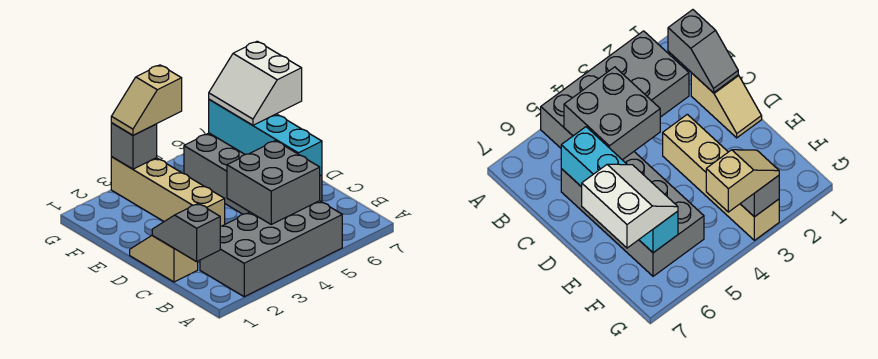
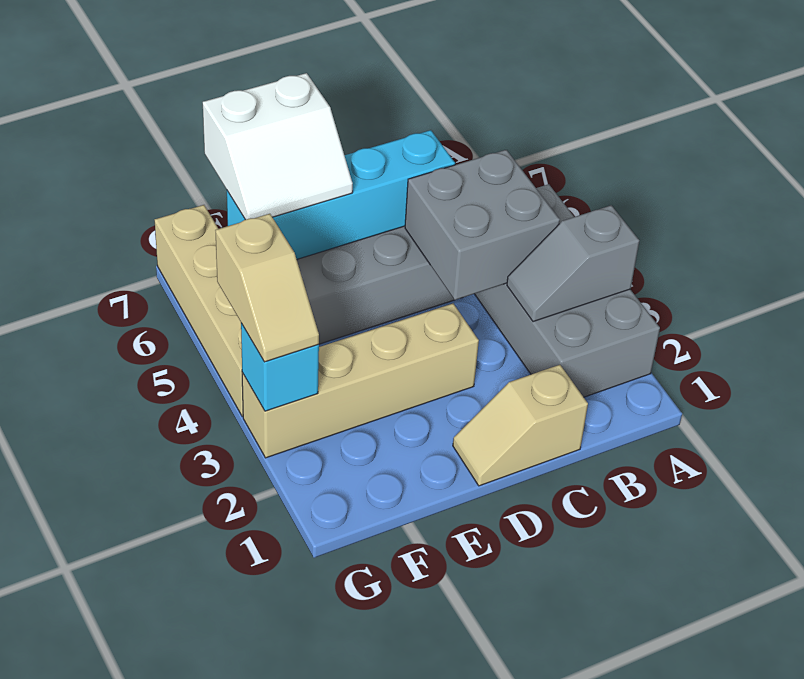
grey 1x2 slope [152,204,220,262] -> grey 1x2 slope moved to [507,205,639,322]
grey 1x1 brick [111,123,157,169] -> cyan 1x1 brick [241,323,319,411]
none -> tan 1x4 brick [155,205,243,417]

